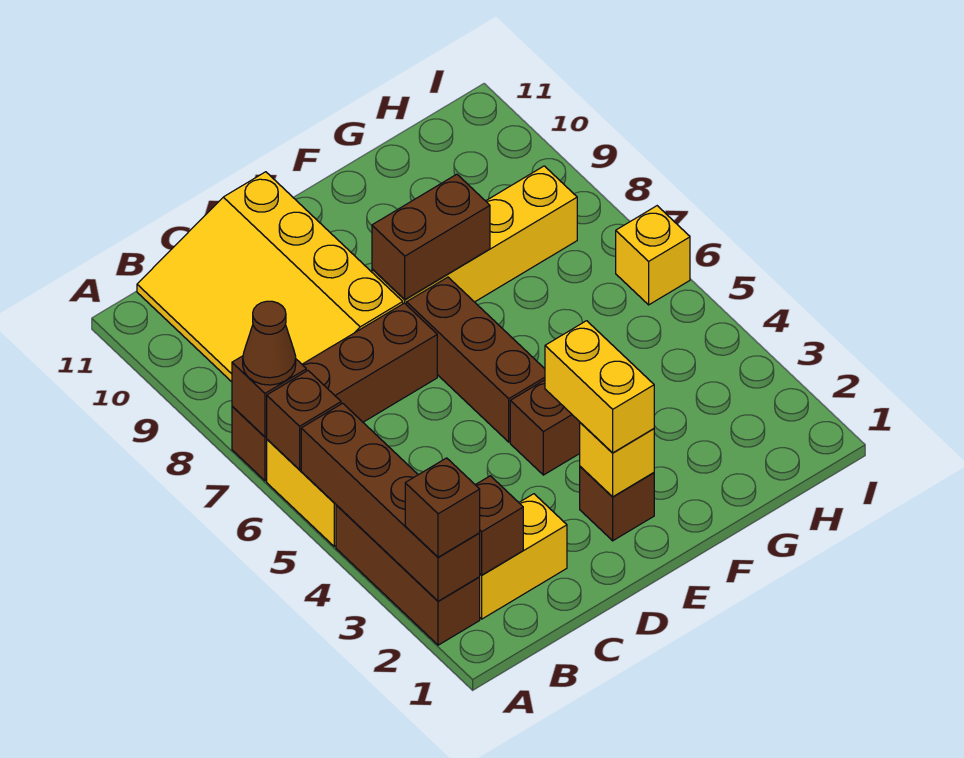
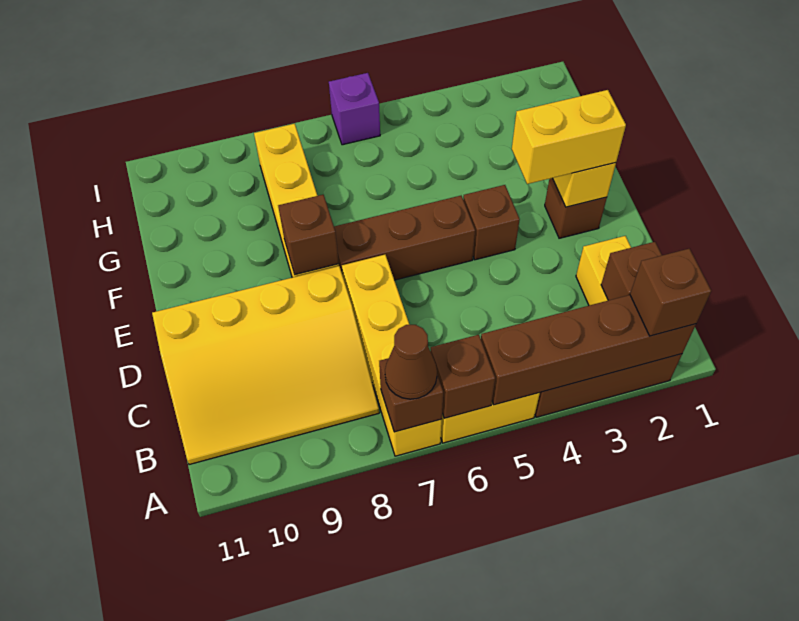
brown 1x4 brick [232,303,437,481] -> yellow 1x4 brick [342,255,442,456]
brown 1x2 brick [372,174,490,300] -> brown 1x1 brick [278,194,339,275]
yellow 1x1 brick [616,206,690,305] -> purple 1x1 brick [329,73,380,145]

